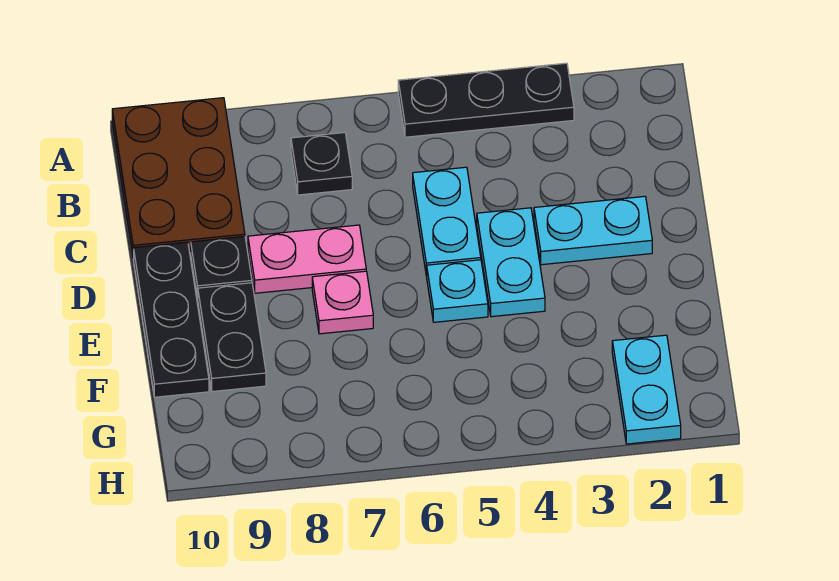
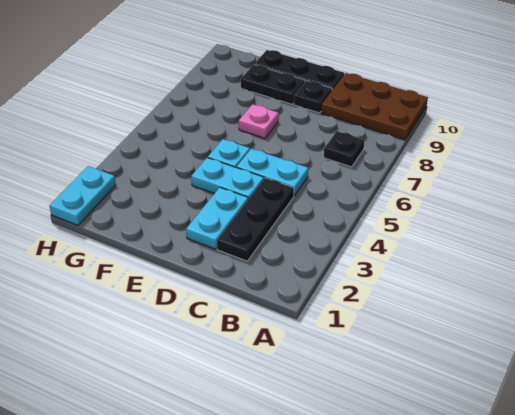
black 1x3 plate [398,63,574,137] -> black 1x3 plate moved to [217,178,294,261]
pink 1x2 plate [248,225,366,293] -> none
cyan 1x2 plate [612,335,681,444] -> cyan 1x2 plate turned to [50,166,116,225]

